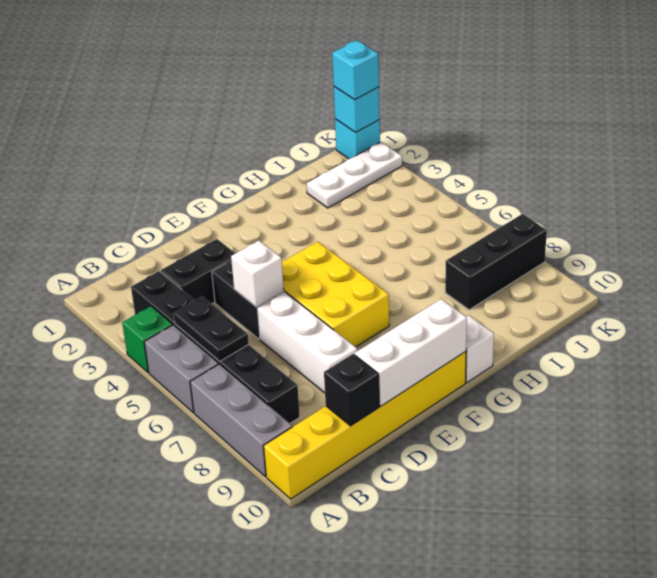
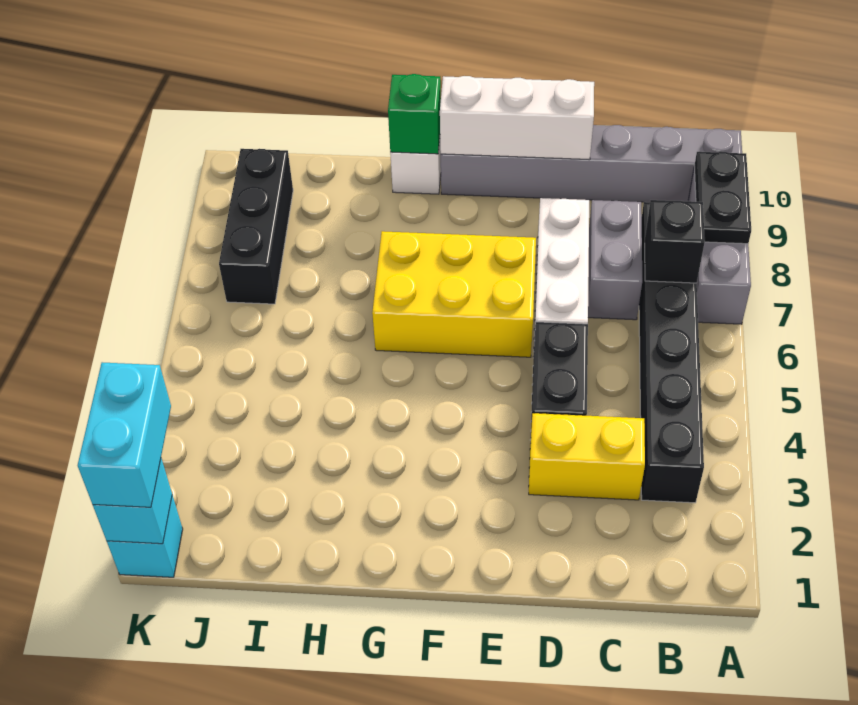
green 1x1 brick [122,306,172,372] -> green 1x1 brick moved to [388,74,441,154]
grey 1x2 brick [144,325,218,413] -> grey 1x2 brick moved to [588,200,642,320]
yellow 1x6 brick [264,352,466,499] -> grey 1x6 brick [441,125,742,202]
black 1x2 plate [173,297,249,361] -> black 1x2 plate moved to [694,152,751,244]
black 1x2 brick [161,239,235,304] -> yellow 1x2 brick [529,413,645,500]
black 1x1 brick [324,354,379,426] -> black 1x1 brick moved to [645,200,705,283]
white 1x1 brick [231,240,284,307] -> none
yellow 2x3 brick [282,242,389,347] -> yellow 2x3 brick turned to [372,231,536,357]
white 1x3 plate [307,142,402,208] -> none
black 1x3 brick [445,214,547,310] -> black 1x3 brick turned to [219,149,293,304]
cyan 1x1 brick [332,40,379,100] -> cyan 1x2 brick [78,362,171,507]

